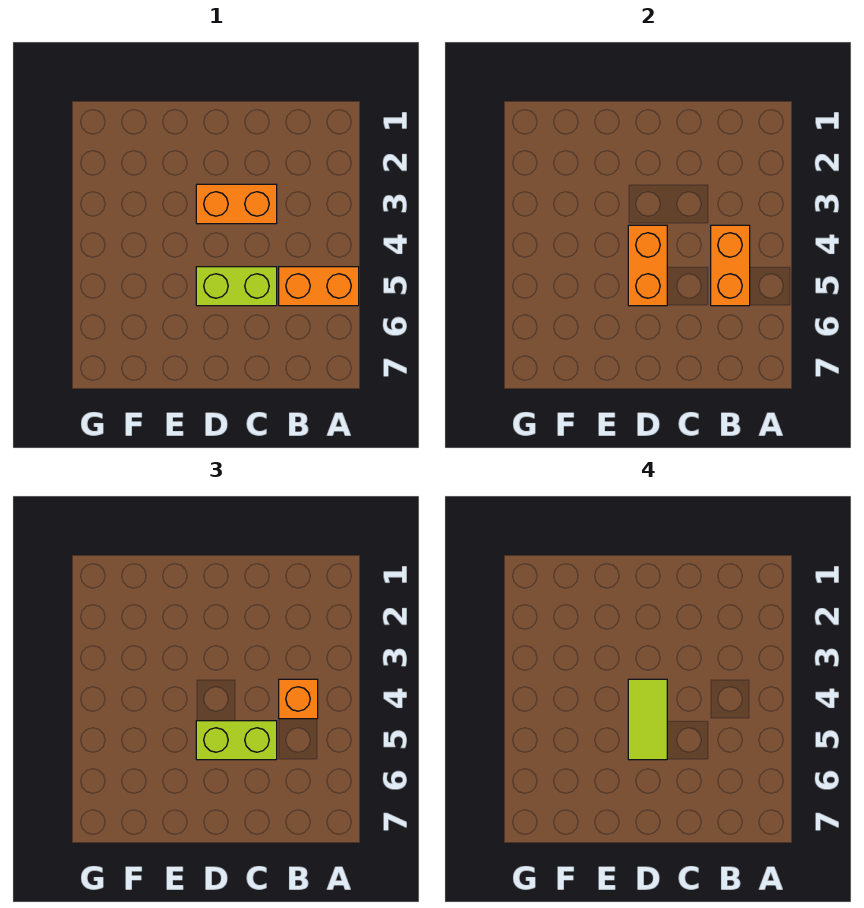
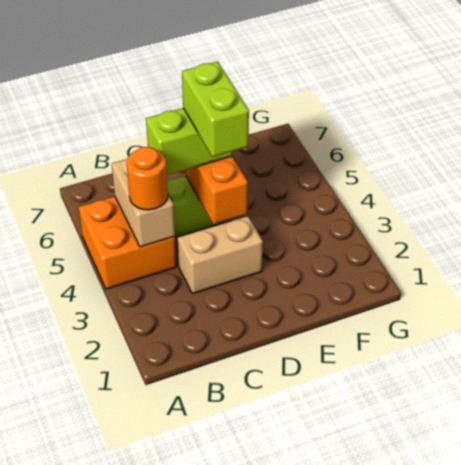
orange 1x2 brick [279,267,359,306] -> orange 2x2 brick [79,196,177,289]
orange 1x2 brick [711,225,750,306] -> tan 1x2 brick [112,159,175,247]
orange 1x1 brick [279,679,318,719] -> orange 1x1 round brick [127,147,168,210]
orange 1x2 brick [196,184,277,224] -> tan 1x2 brick [178,216,263,294]
lime 1x2 tile [628,679,667,760] -> lime 1x2 brick [182,62,249,157]

